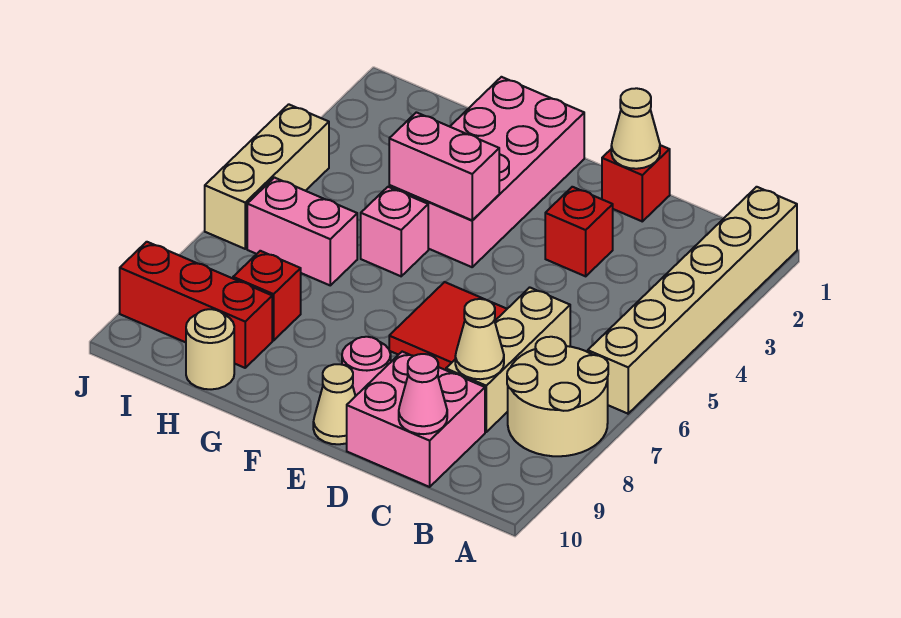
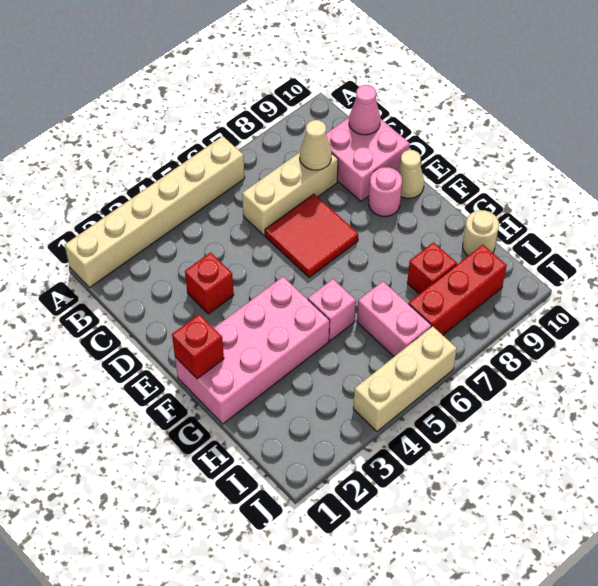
tan 2x2 round brick [507,337,608,456] -> none
red 1x1 brick [602,145,670,221] -> red 1x1 brick moved to [172,314,224,379]
tan 1x1 cone [611,88,660,169] -> none
pink 1x2 brick [389,112,499,220] -> none
red 1x3 brick [120,242,272,368] -> red 1x3 brick turned to [409,245,507,335]

